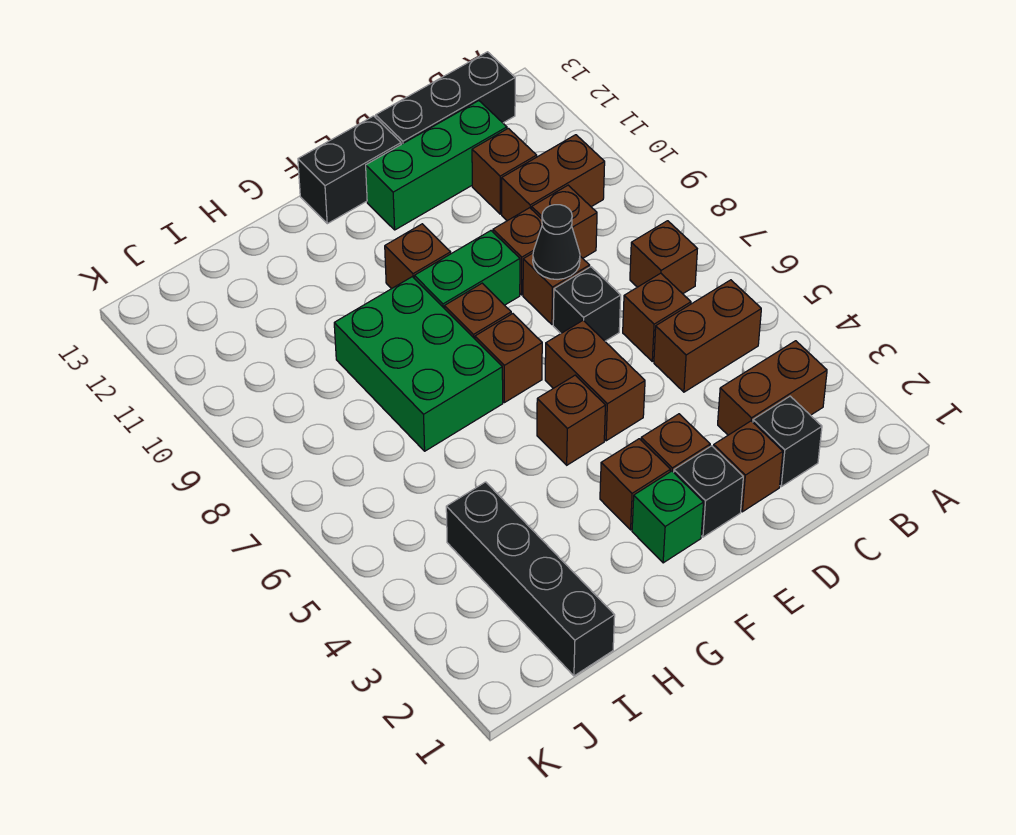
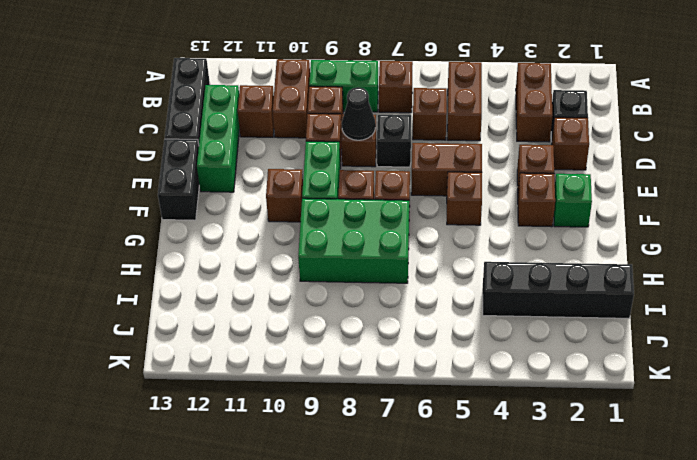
none -> green 1x2 brick [309,60,378,112]
black 1x1 brick [674,446,743,537] -> none

